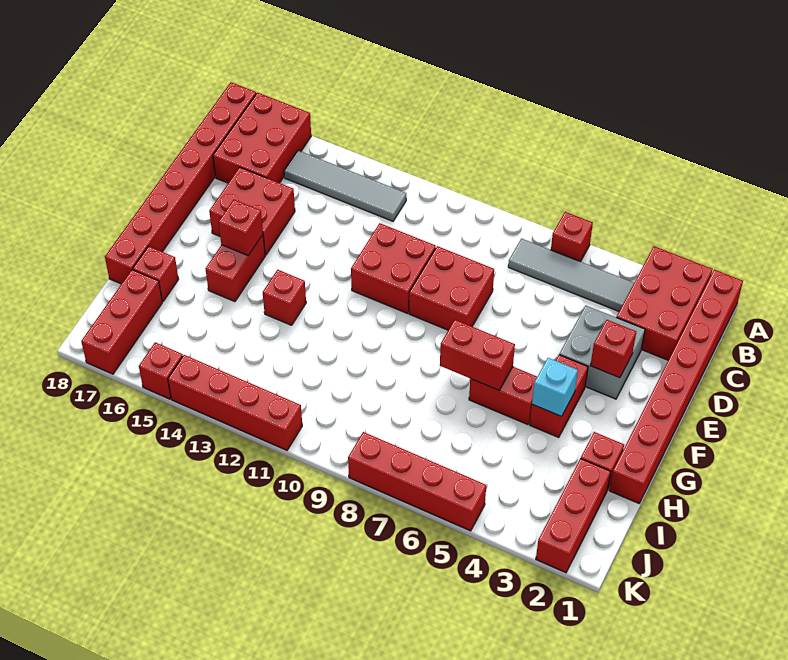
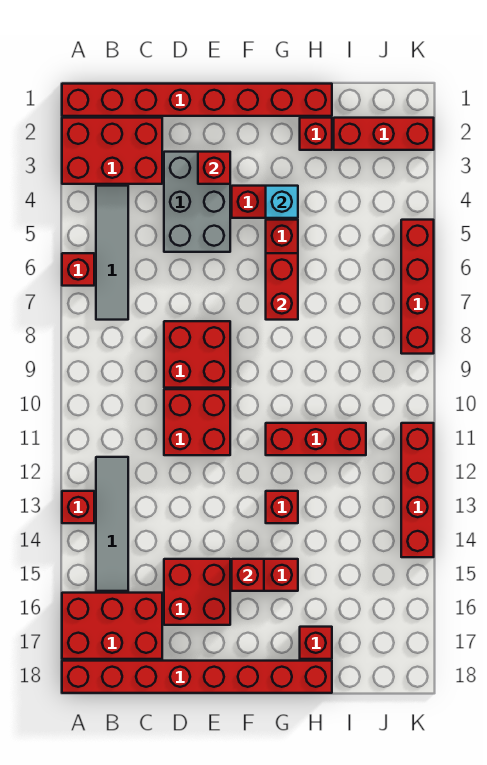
grey 2x2 brick [559,306,645,399] -> grey 2x3 brick [164,152,230,252]
red 1x3 brick [81,270,162,374] -> red 1x3 brick moved to [266,423,366,455]
red 1x1 brick [139,342,183,399] -> red 1x1 brick moved to [62,491,94,523]

